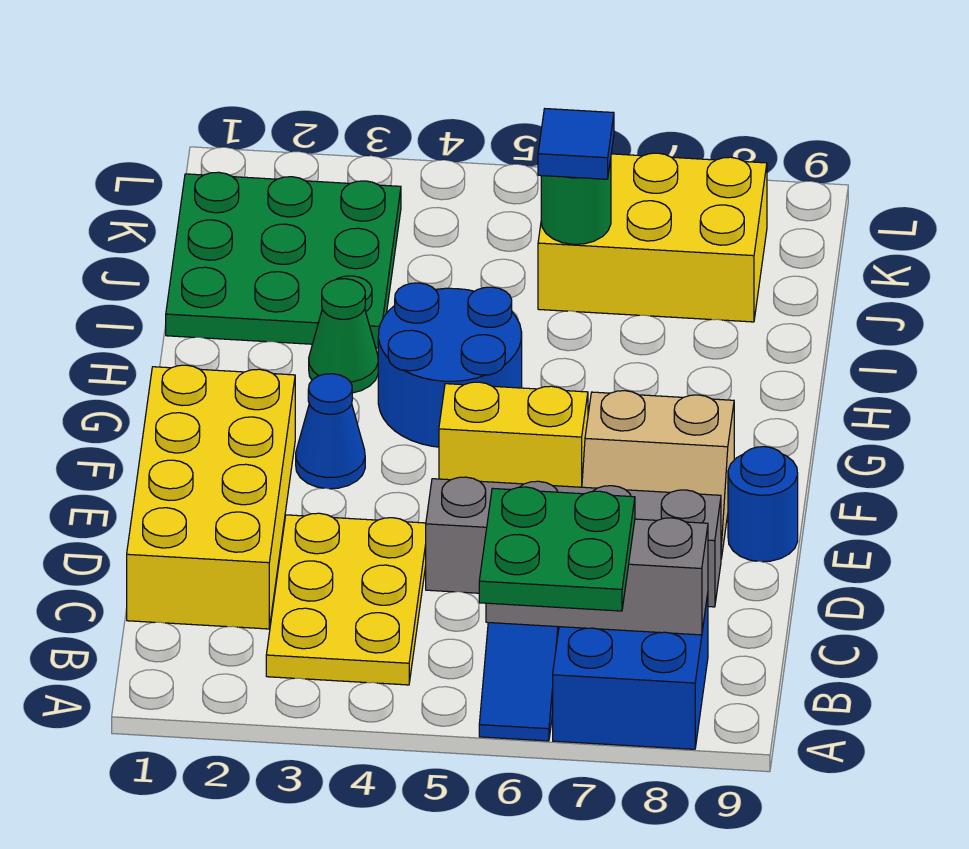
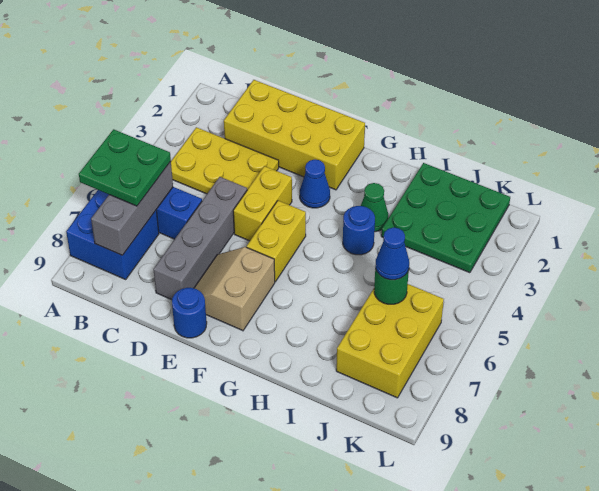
none -> yellow 1x2 brick [233,166,292,241]
blue 2x2 round brick [378,283,522,447] -> blue 1x1 round brick [343,206,375,255]
blue 1x1 tile [538,109,614,179] -> blue 1x1 cone [376,227,409,280]

